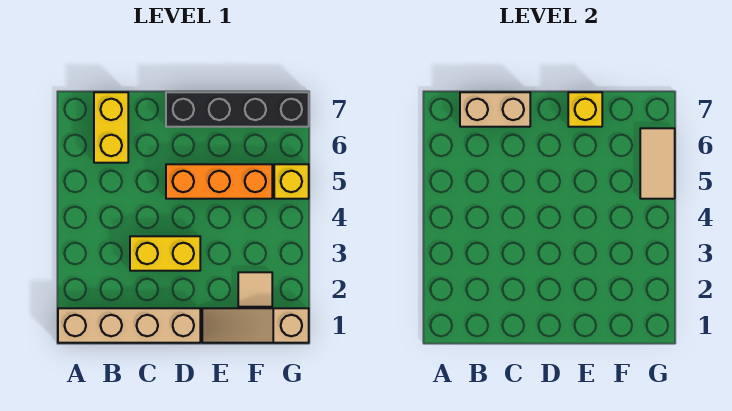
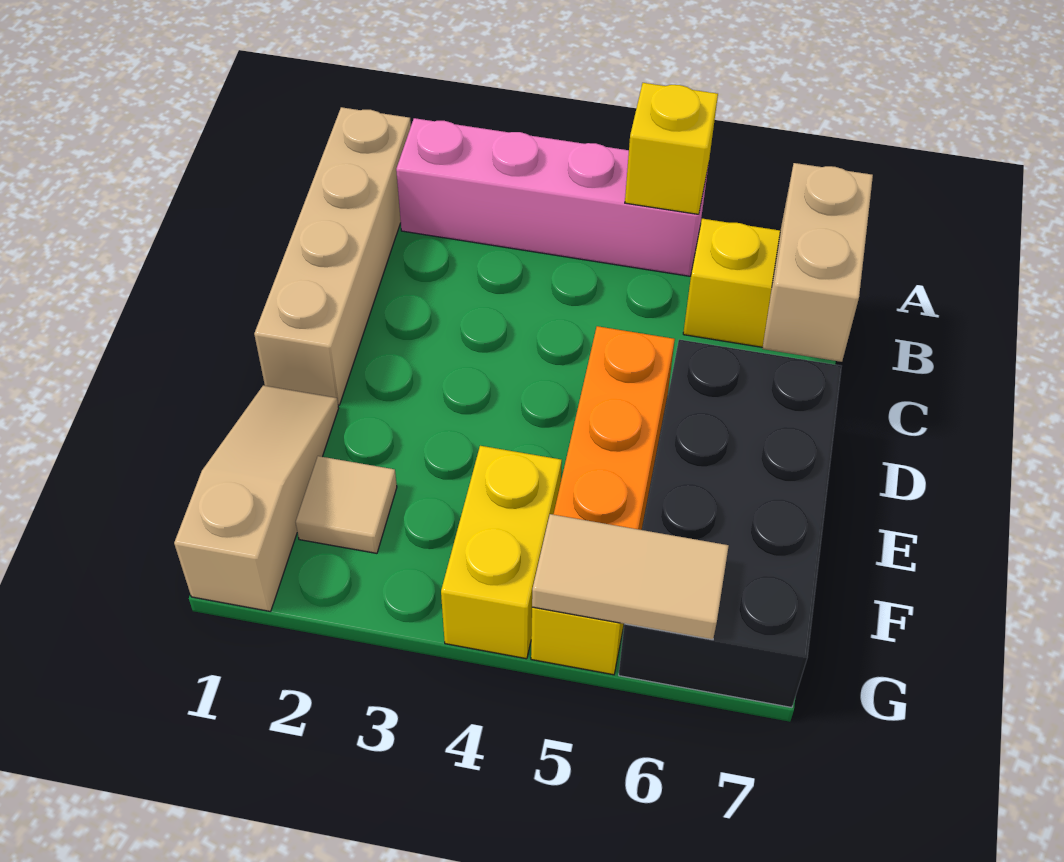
none -> pink 1x4 brick [396,118,708,276]
yellow 1x2 brick [130,236,200,271] -> yellow 1x2 brick moved to [441,446,562,659]
black 1x4 brick [166,92,309,127] -> black 2x4 brick [619,340,842,707]
yellow 1x1 brick [568,92,602,127] -> yellow 1x1 brick moved to [625,83,718,214]

